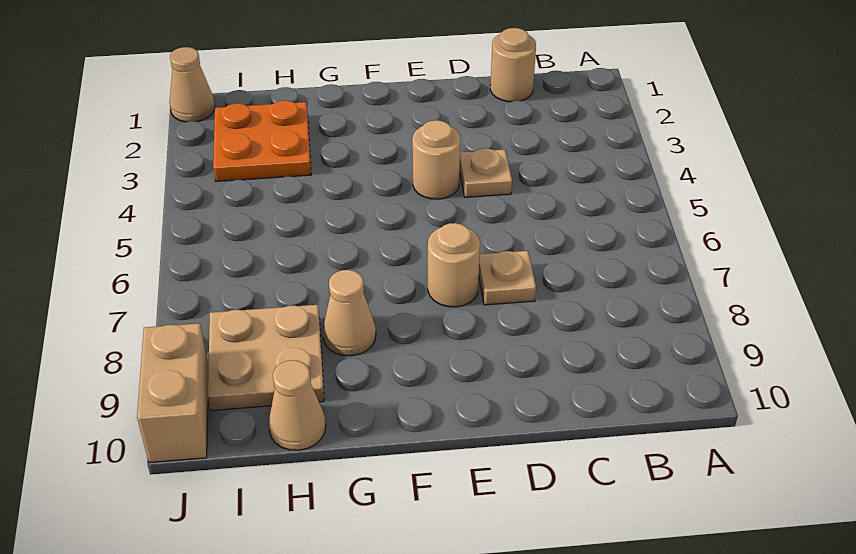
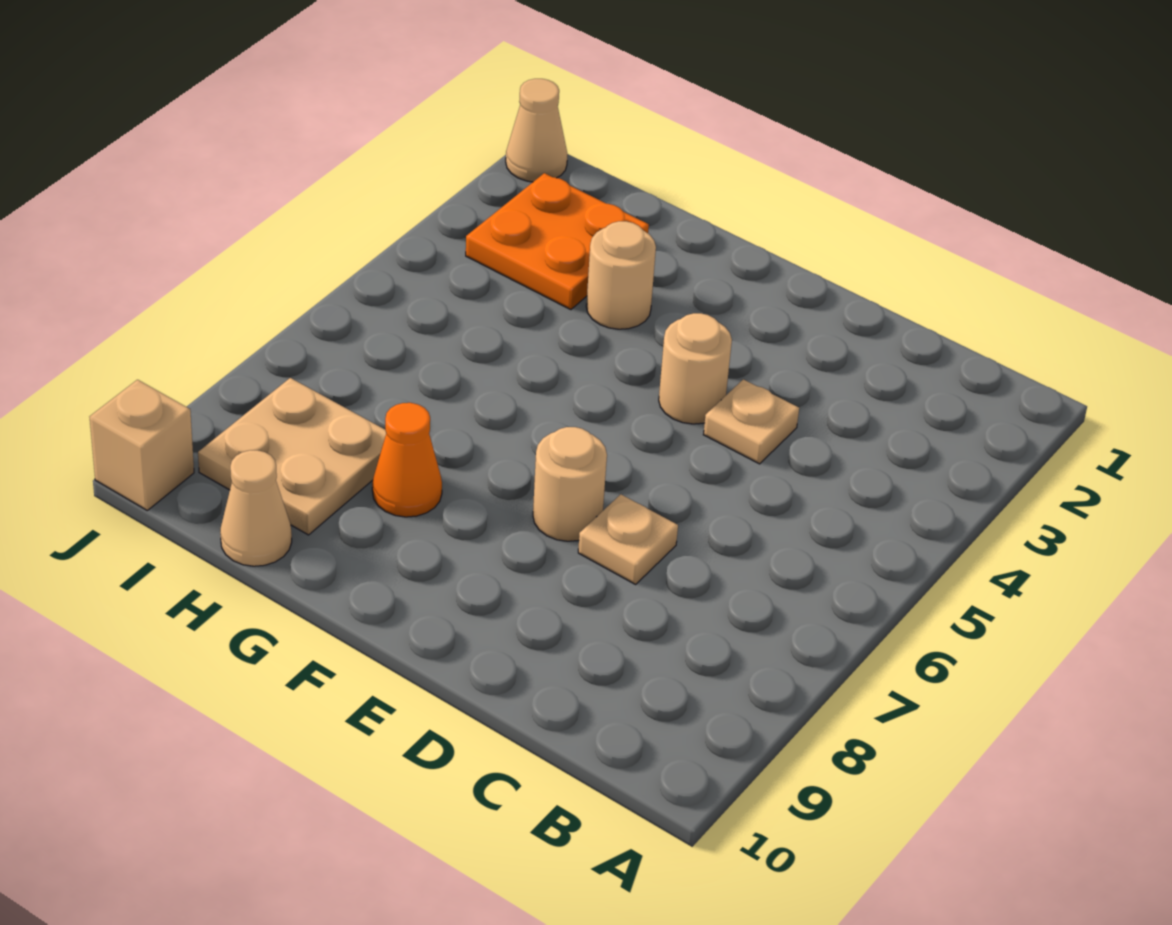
tan 1x1 round brick [490,28,536,102] -> tan 1x1 round brick moved to [586,221,656,329]
tan 1x1 cone [323,270,376,356] -> orange 1x1 cone [372,403,442,517]
tan 1x2 brick [137,323,208,462] -> tan 1x1 brick [90,380,194,510]

